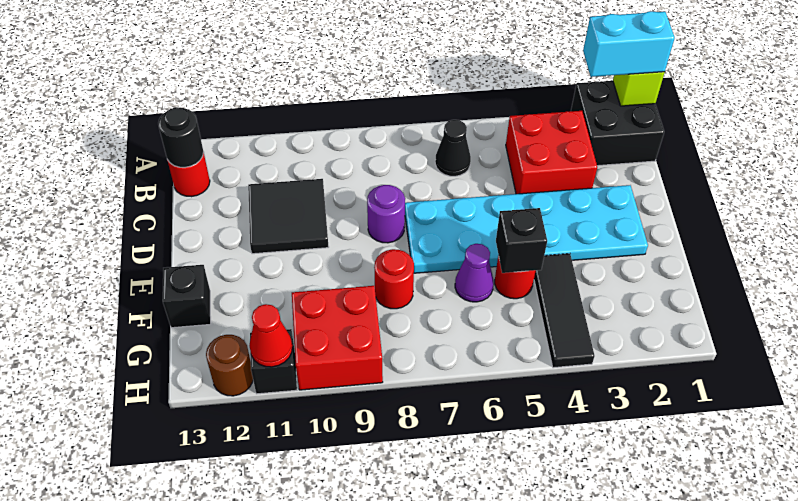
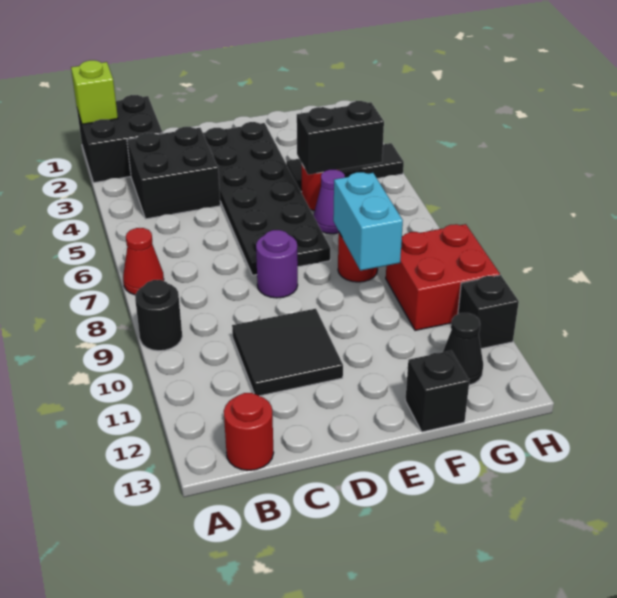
cyan 1x2 brick [583,11,675,77] -> cyan 1x2 brick moved to [333,172,403,271]
red 2x2 brick [506,111,597,194] -> black 2x2 brick [127,127,220,219]
black 1x1 cone [435,120,471,176] -> black 1x1 cone moved to [443,313,483,385]
black 1x1 round brick [158,107,204,167] -> black 1x1 round brick moved to [135,280,182,351]
cyan 2x6 plate [405,185,648,273] -> black 2x6 plate [203,122,330,275]
black 1x1 brick [496,208,547,273] -> black 1x2 brick [297,101,384,175]
red 1x1 cone [249,304,292,367] -> red 1x1 cone moved to [123,228,164,295]
brown 1x1 round brick [206,335,253,396] -> none

